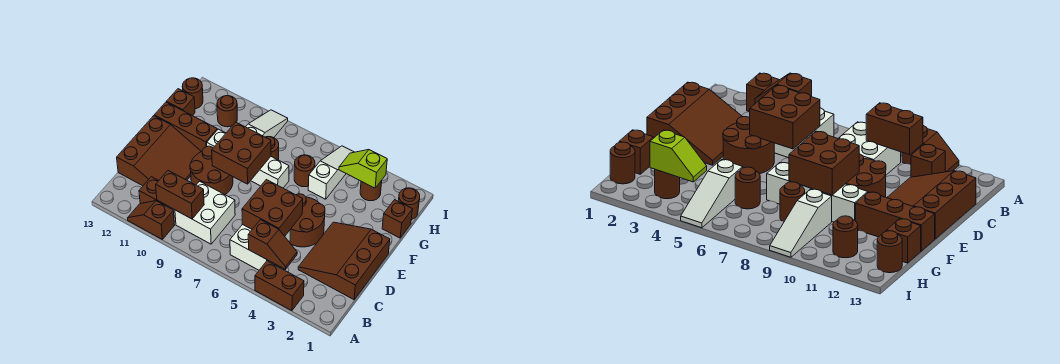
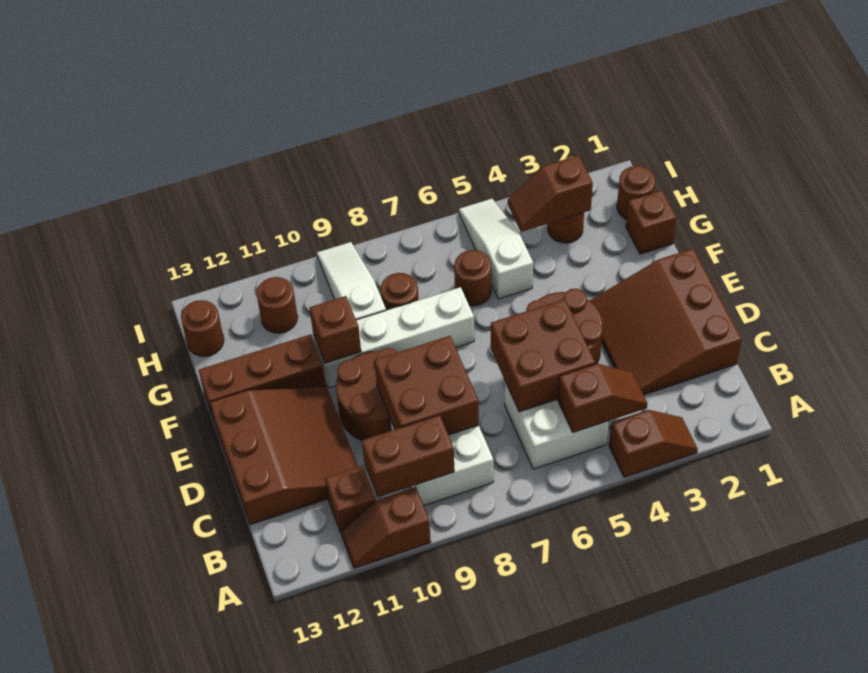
brown 1x2 brick [255,261,304,311] -> brown 1x2 slope [609,410,698,477]
brown 2x2 brick [212,122,271,184] -> brown 2x2 brick moved to [374,336,479,435]
brown 1x1 brick [167,89,195,116] -> brown 1x1 brick moved to [310,296,361,363]
lime 1x2 slope [339,150,387,188] -> brown 1x2 slope [508,155,593,232]

